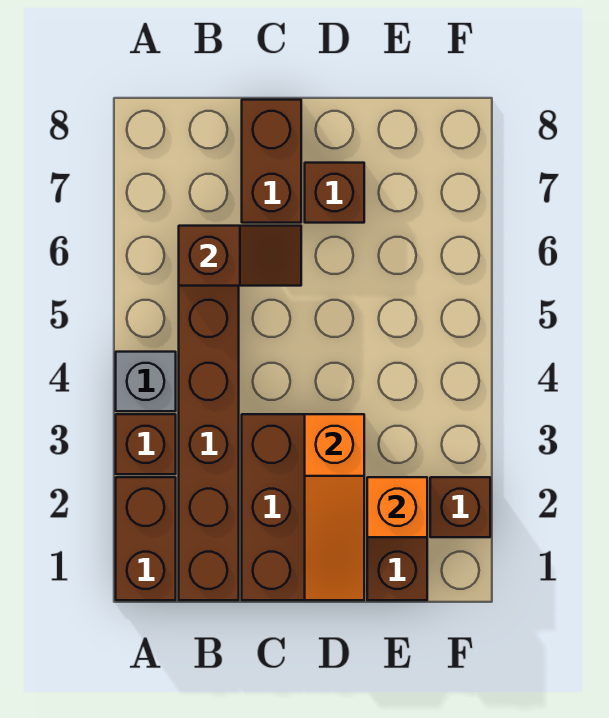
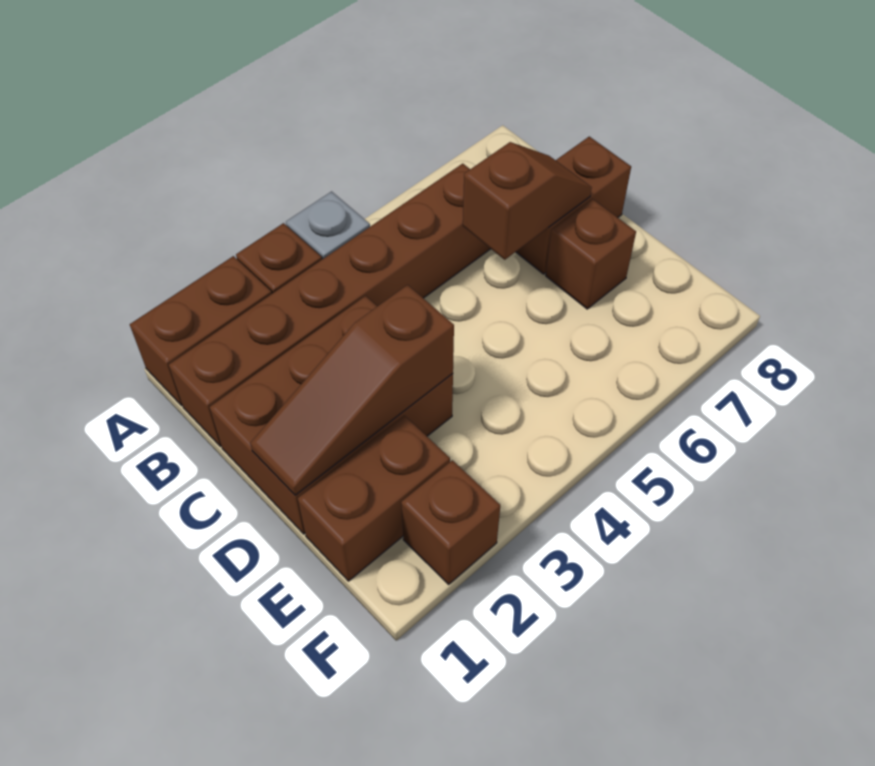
brown 1x2 slope [179,226,301,286] -> brown 1x2 slope turned to [463,142,592,260]
orange 1x3 slope [305,414,364,600] -> brown 1x3 slope [250,285,454,495]
orange 1x1 brick [367,477,427,537] -> none

